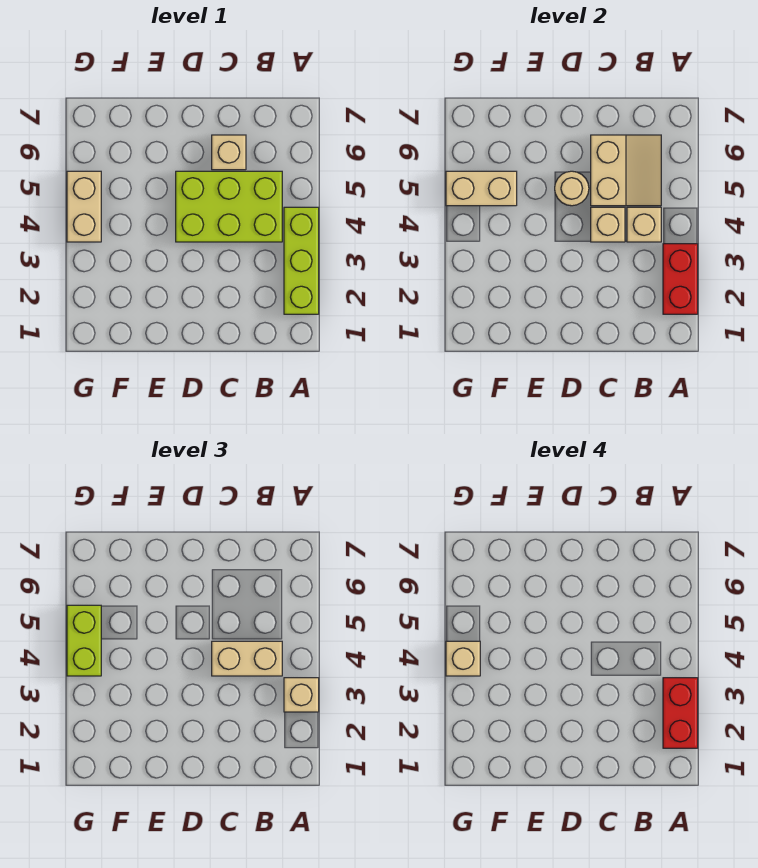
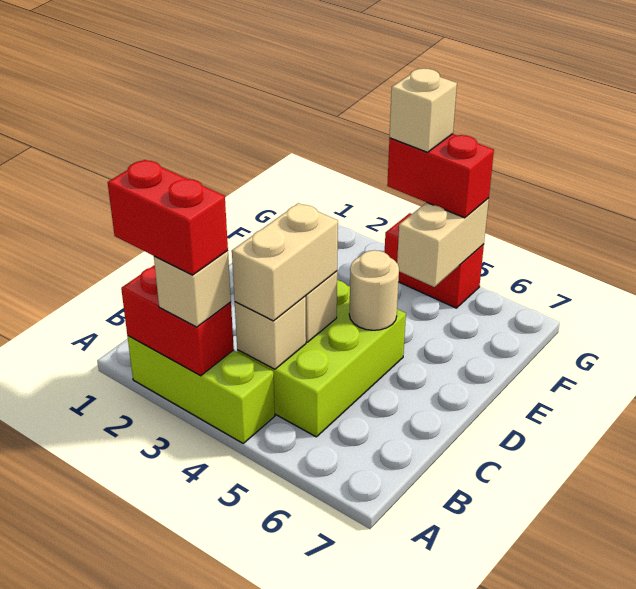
tan 2x2 slope [591,135,661,206] -> none
tan 1x1 brick [212,135,246,170] -> none
tan 1x2 brick [67,171,101,242] -> red 1x2 brick [385,213,484,308]
lime 1x2 brick [67,605,101,676] -> red 1x2 brick [387,134,494,218]

